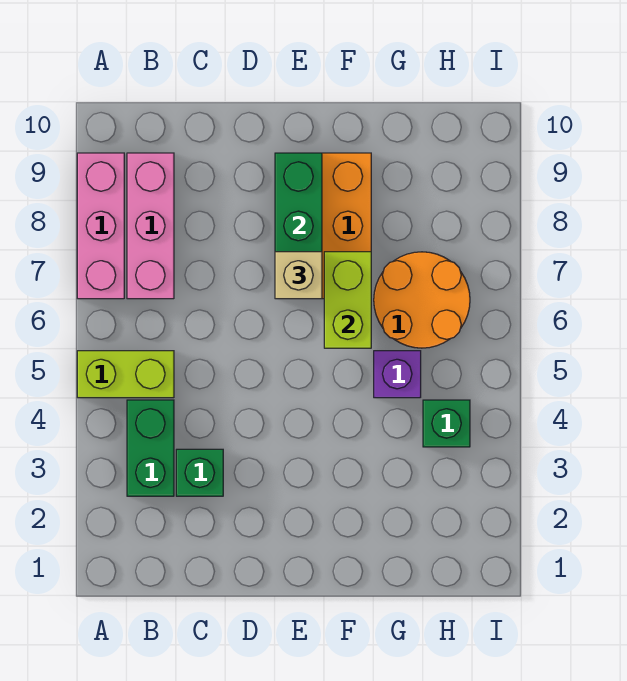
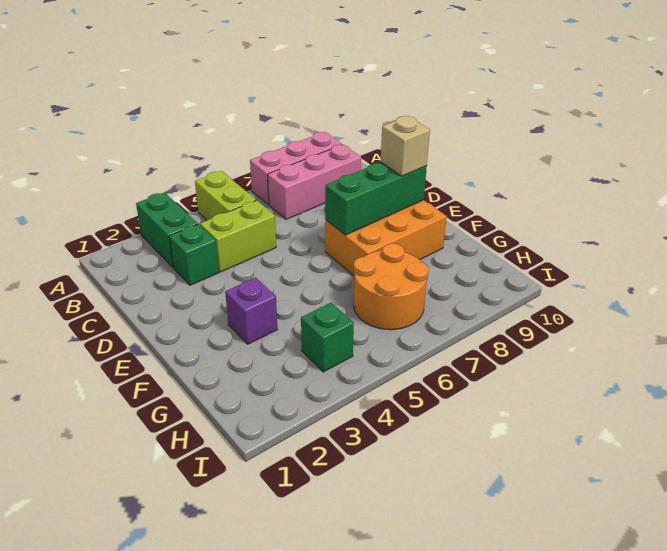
green 1x2 brick [127,400,174,496] -> green 1x2 brick turned to [136,192,198,267]
tan 1x1 brick [275,252,322,299] -> tan 1x1 brick moved to [380,116,430,176]
lime 1x2 brick [324,252,371,348] -> lime 1x2 brick moved to [200,200,276,272]
purple 1x1 brick [374,351,421,398] -> purple 1x1 brick moved to [225,278,277,344]

